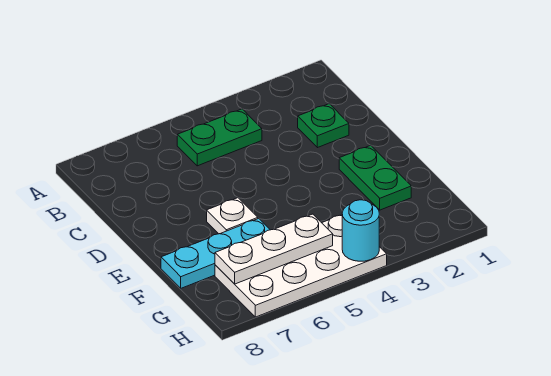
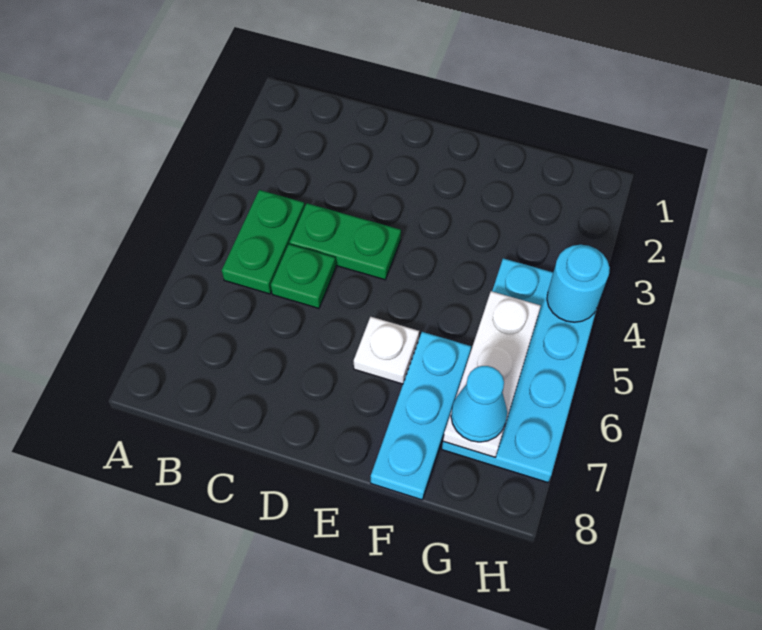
green 1x1 plate [298,104,349,148] -> green 1x1 plate moved to [271,244,336,308]
green 1x2 plate [339,145,411,210] -> green 1x2 plate moved to [290,203,401,280]
white 2x4 plate [215,215,387,317] -> cyan 2x4 plate [442,258,596,482]
none -> cyan 1x1 cone [451,366,507,442]

